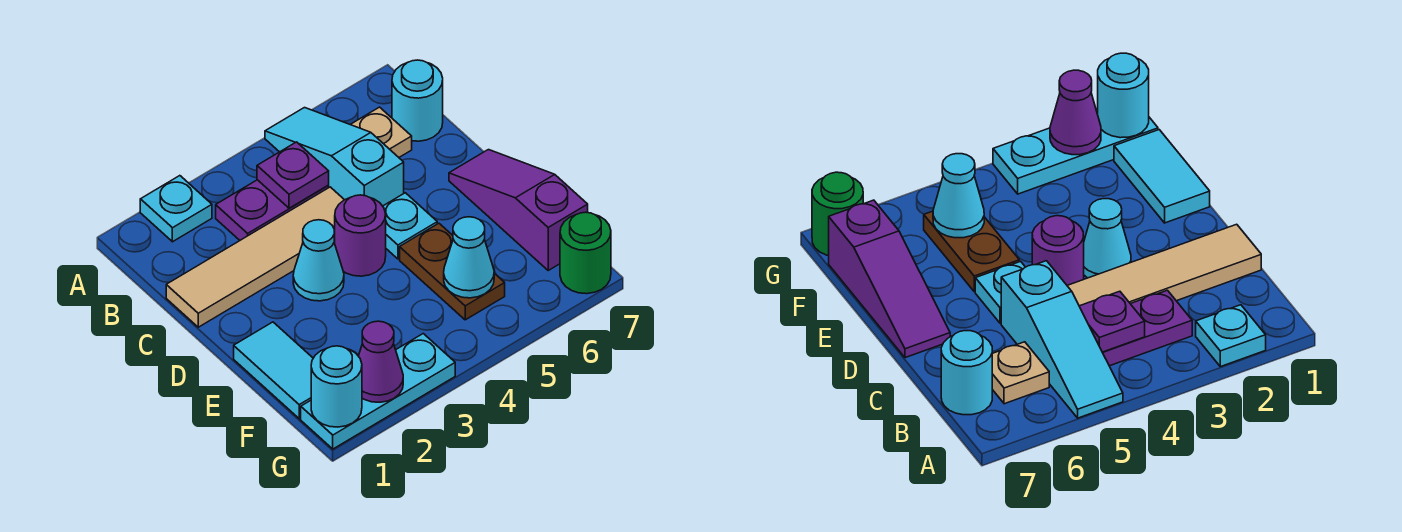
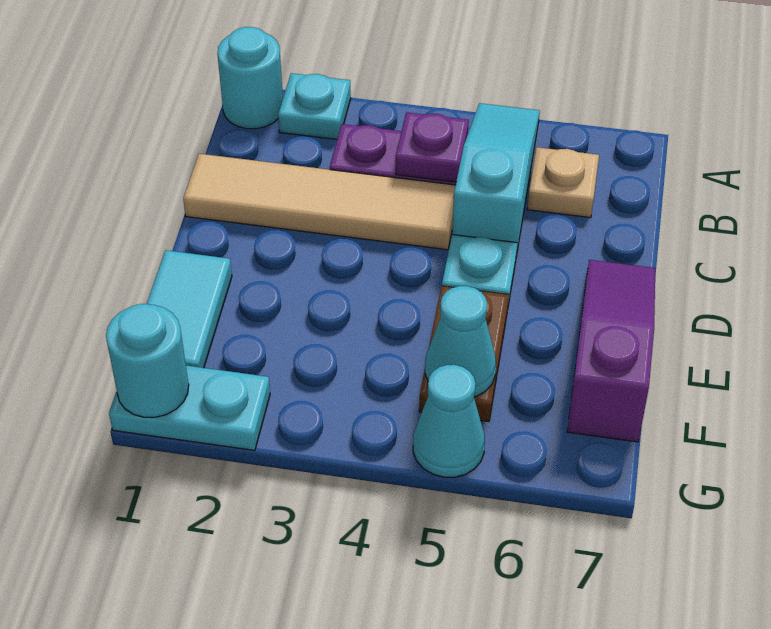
cyan 1x1 round brick [392,60,443,141] -> cyan 1x1 round brick moved to [217,27,283,129]
cyan 1x1 cone [293,220,344,301] -> cyan 1x1 cone moved to [413,365,485,477]
purple 1x1 round brick [334,195,386,276] -> none
cyan 1x3 plate [301,334,455,449] -> cyan 1x2 plate [109,366,270,450]
purple 1x1 cone [359,321,403,402] -> none
green 1x1 round brick [560,212,611,294] -> none

